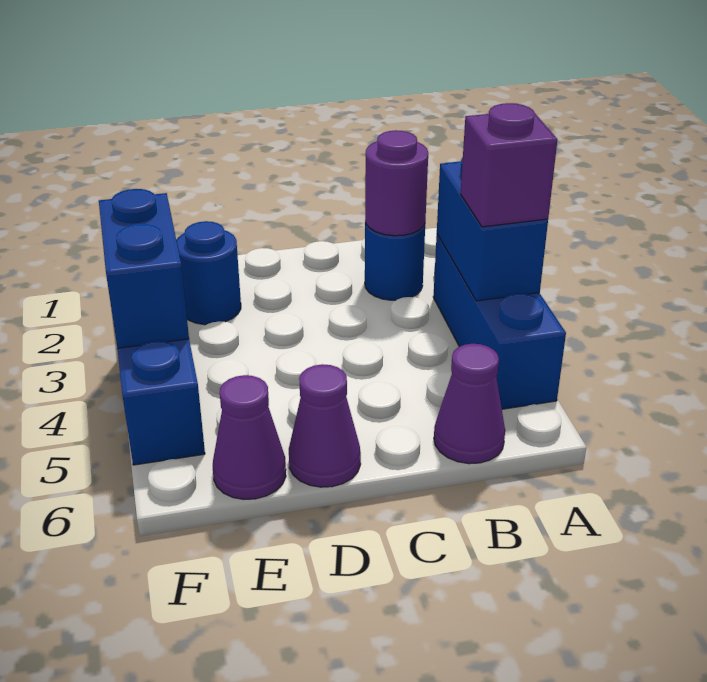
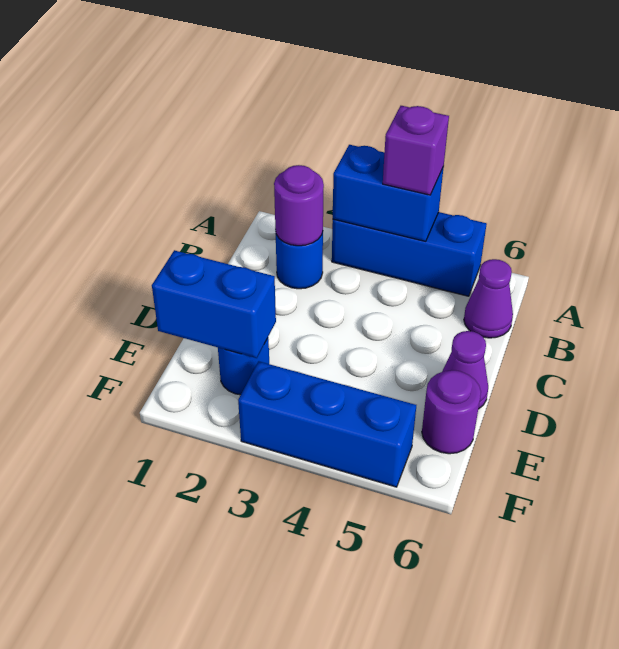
purple 1x1 cone [213,375,286,499] -> purple 1x1 round brick [422,370,481,454]
blue 1x2 brick [99,189,189,348] -> blue 1x2 brick moved to [152,250,276,358]

